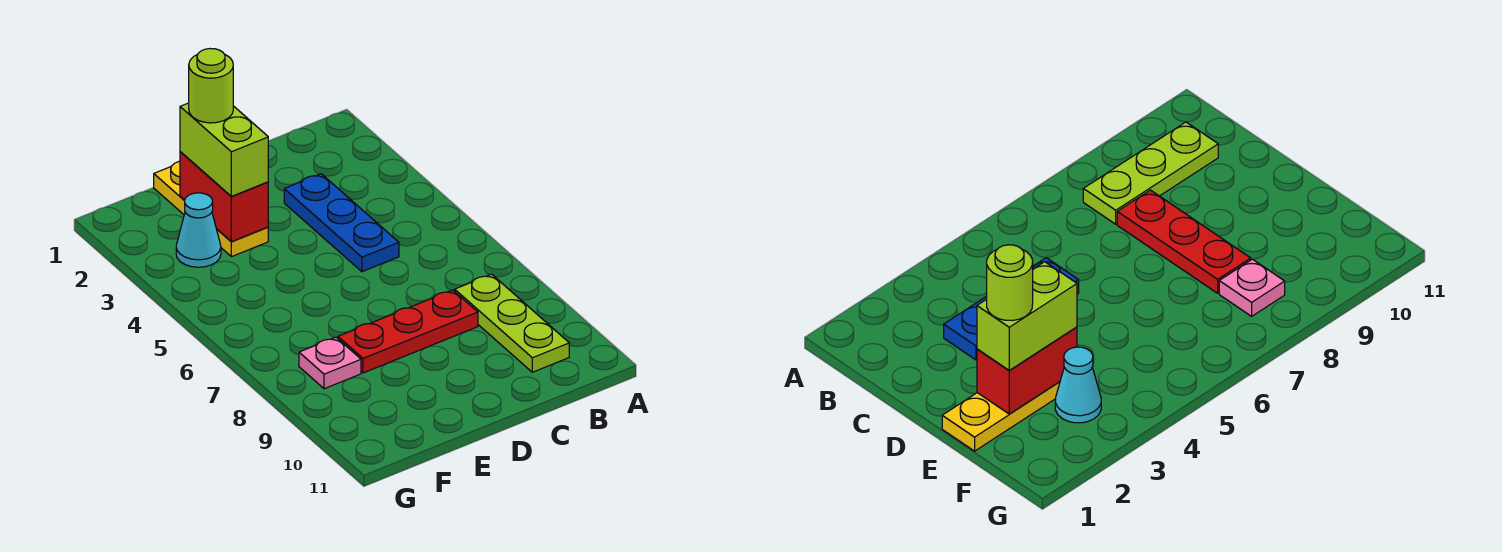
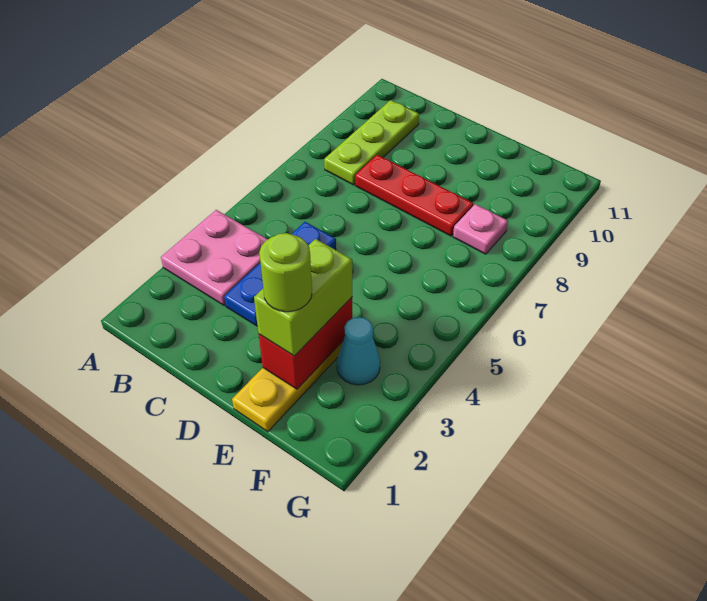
none -> pink 2x2 plate [161,210,268,305]

